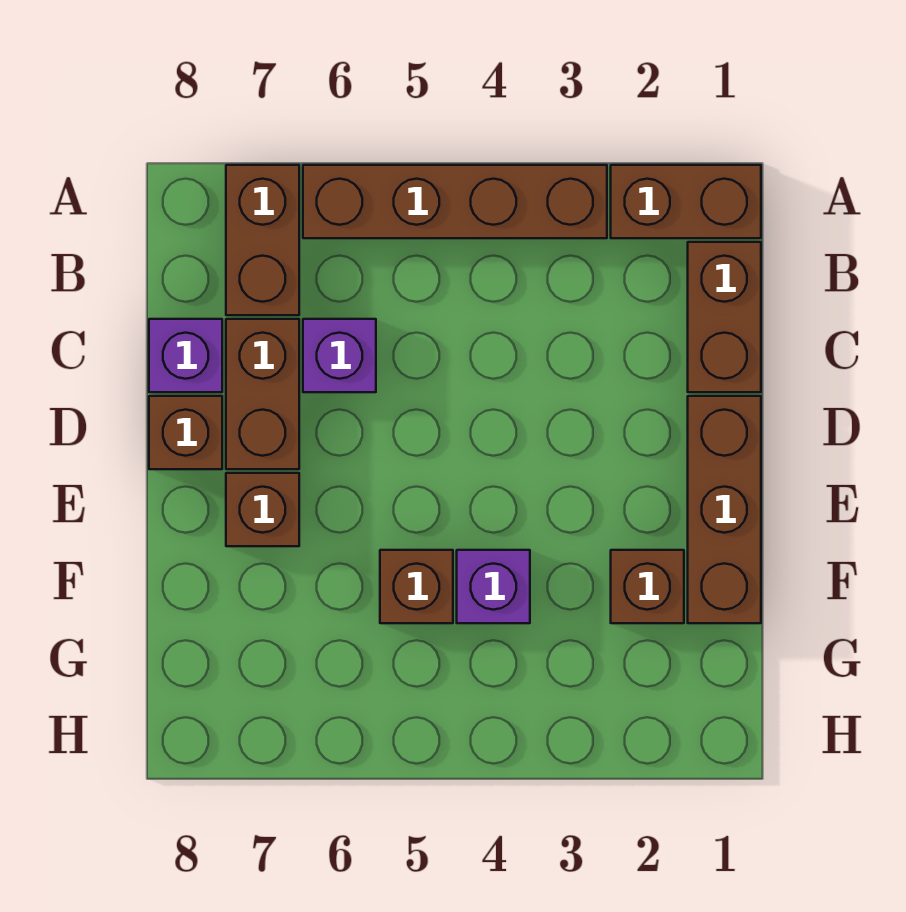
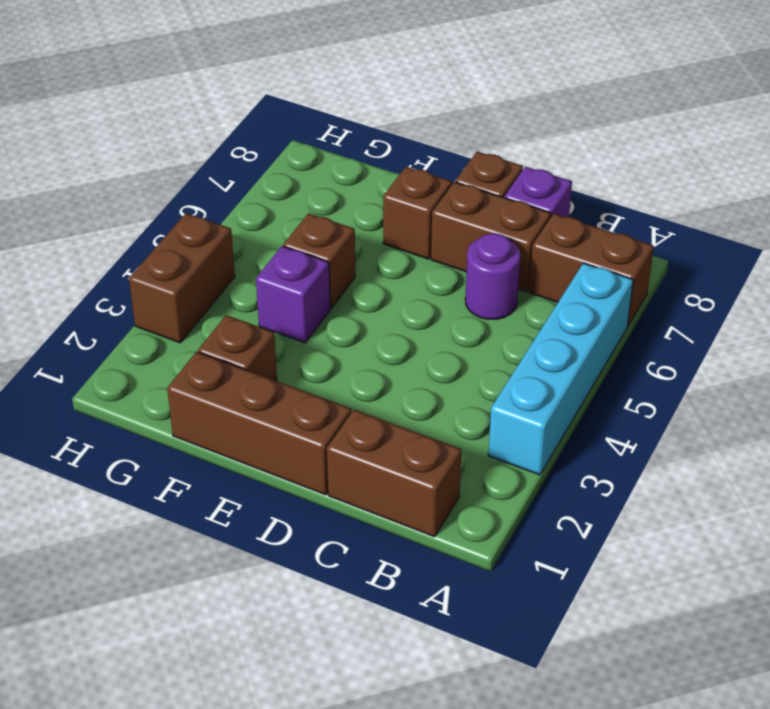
brown 1x2 brick [611,165,761,238] -> brown 1x2 brick moved to [129,213,235,343]
brown 1x4 brick [303,165,607,238] -> cyan 1x4 brick [488,263,633,475]
purple 1x1 brick [303,319,376,392] -> purple 1x1 round brick [465,233,520,319]

